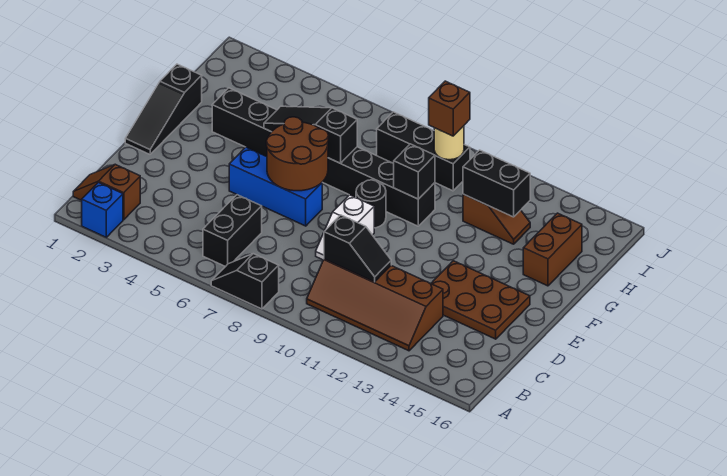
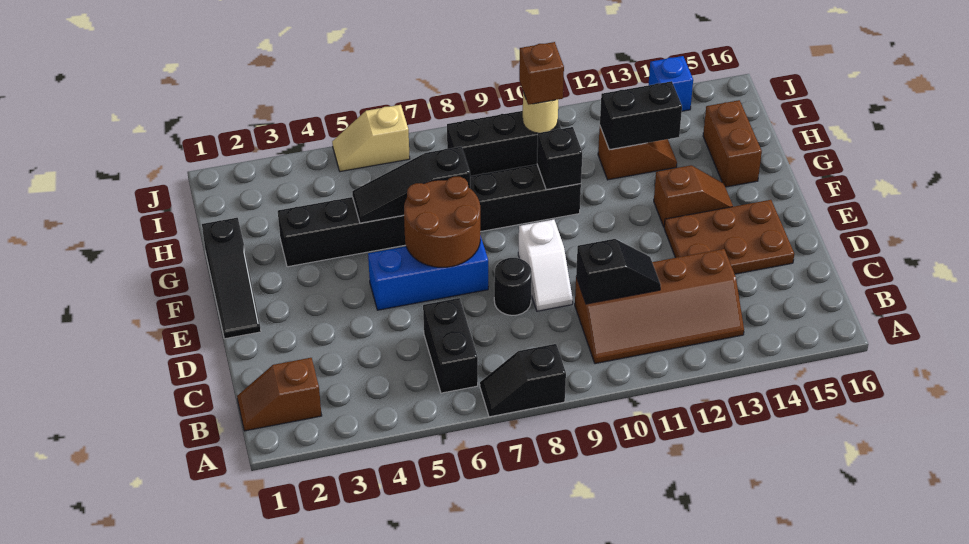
blue 1x1 brick [82,182,123,237] -> blue 1x1 brick moved to [649,56,693,111]
black 1x1 round brick [356,180,386,228] -> black 1x1 round brick moved to [494,258,532,315]
none -> brown 1x2 slope [654,165,733,227]
none -> tan 1x2 slope [332,105,410,172]

